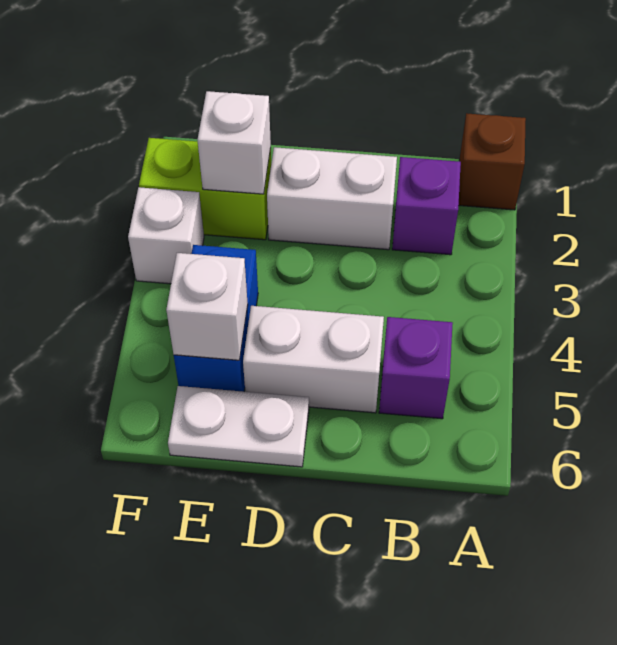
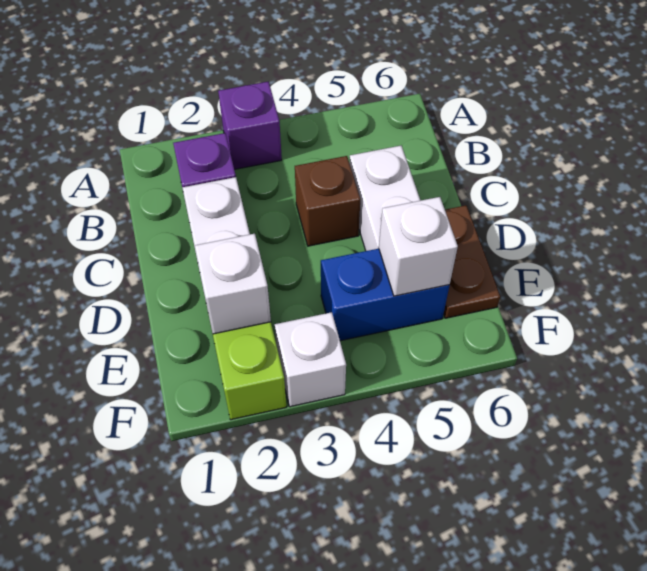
brown 1x1 brick [459,113,526,210] -> brown 1x1 brick moved to [295,156,360,246]
purple 1x1 brick [379,317,453,419] -> purple 1x1 brick moved to [218,82,282,169]
white 1x2 plate [168,386,309,467] -> brown 1x2 plate [444,205,500,318]

